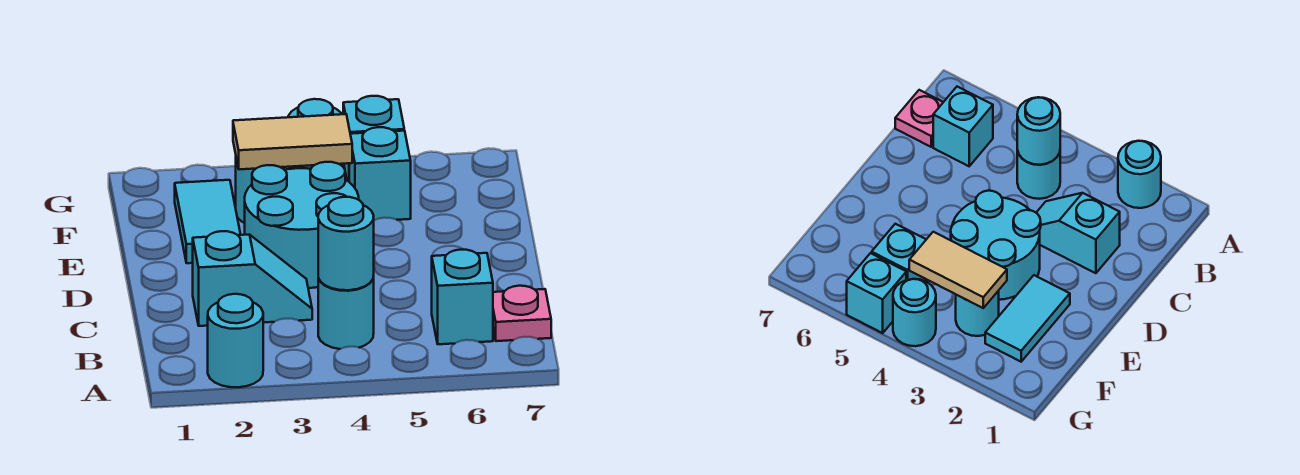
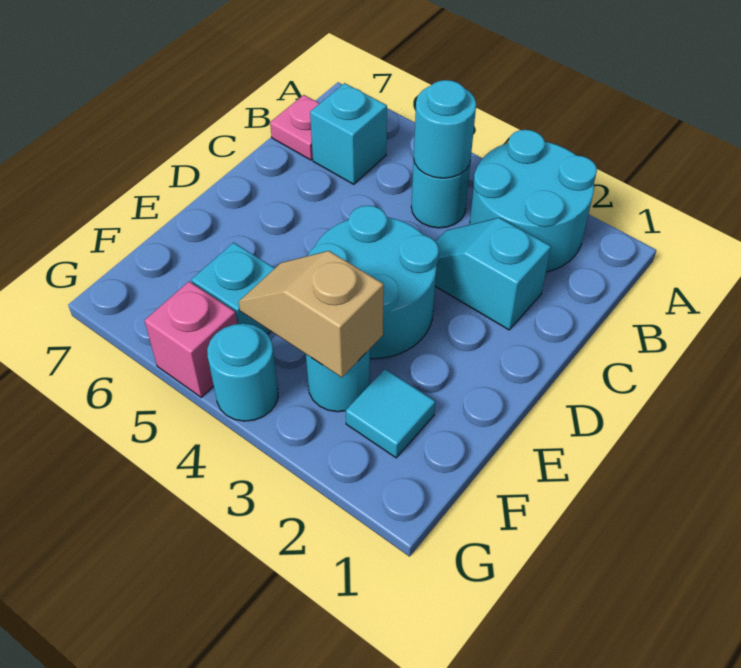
cyan 1x1 round brick [208,294,263,387] -> cyan 2x2 round brick [470,130,597,272]
cyan 1x2 tile [175,180,241,263] -> cyan 1x1 tile [346,369,435,458]
tan 1x2 tile [233,114,352,169] -> tan 1x2 slope [239,251,384,377]
cyan 1x1 brick [343,96,404,182] -> pink 1x1 brick [145,281,237,397]

